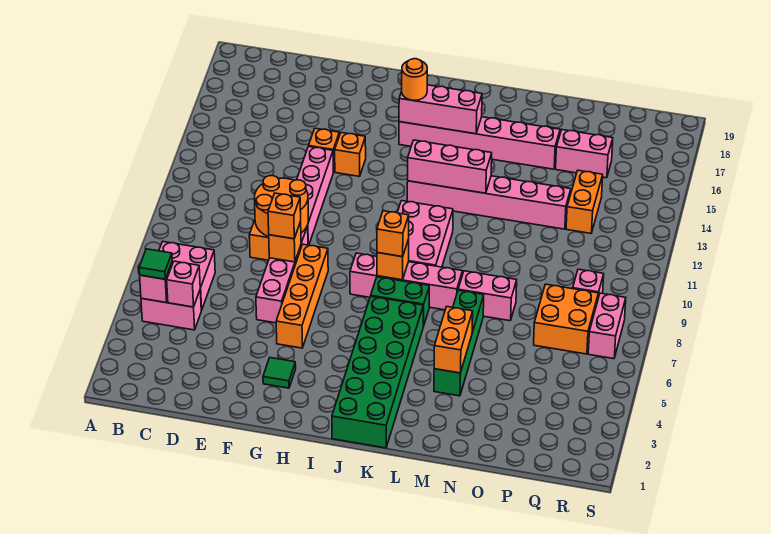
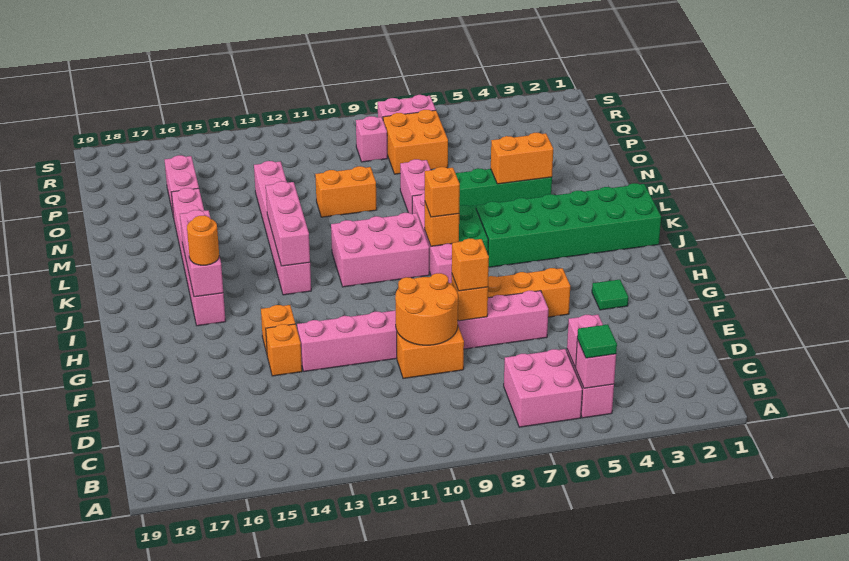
orange 1x2 brick [566,170,603,233] -> orange 1x2 brick moved to [315,166,377,217]

